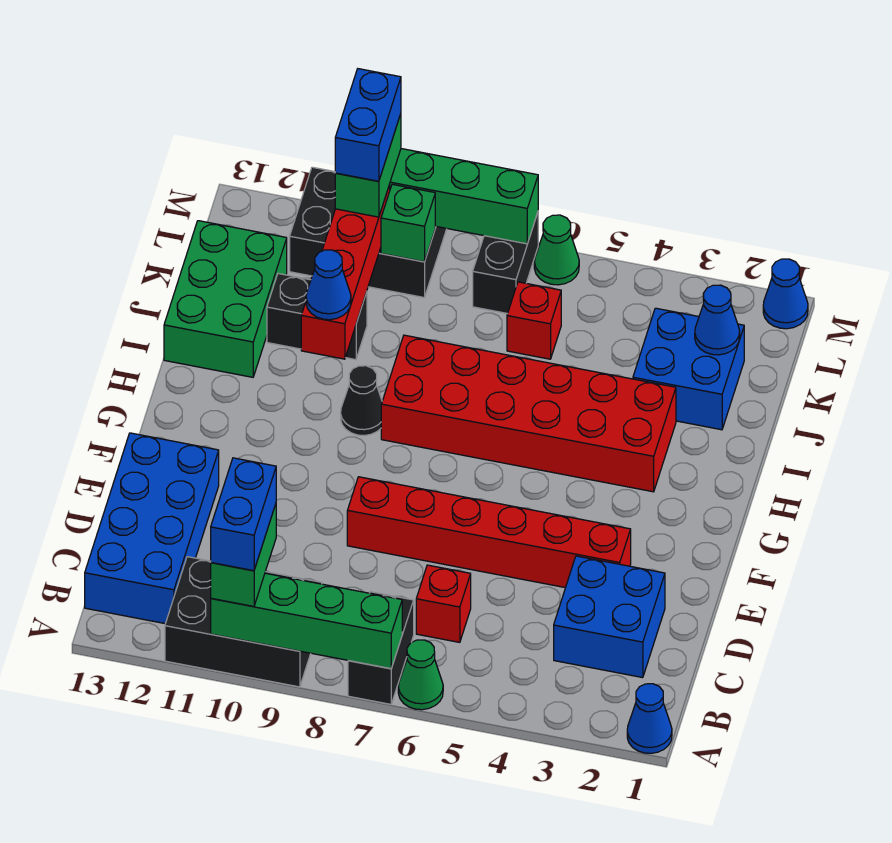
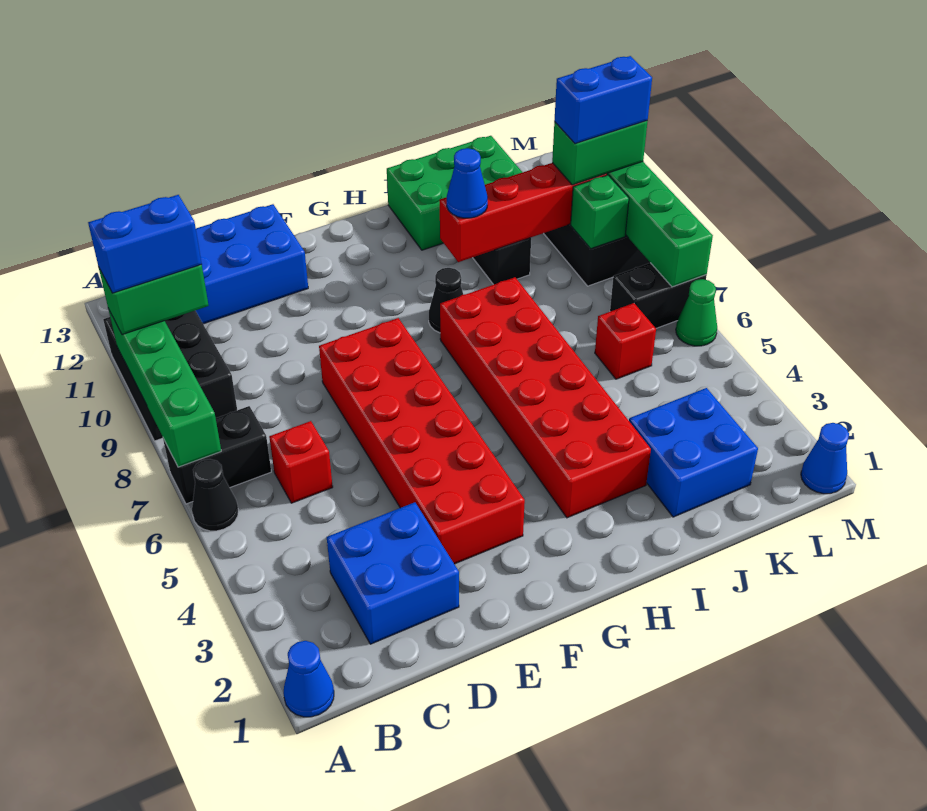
green 1x1 cone [398,640,443,710] -> black 1x1 cone [192,459,238,531]
red 1x6 brick [347,477,631,588] -> red 2x6 brick [319,318,525,564]
blue 1x1 cone [695,285,740,355] -> none

